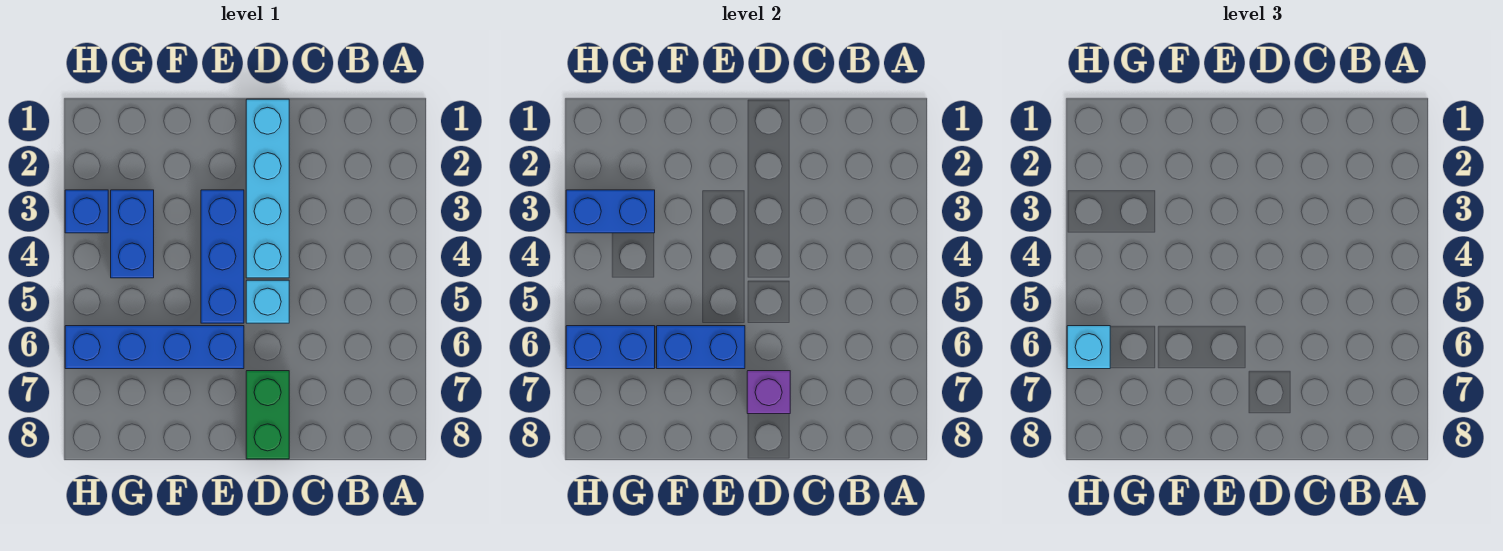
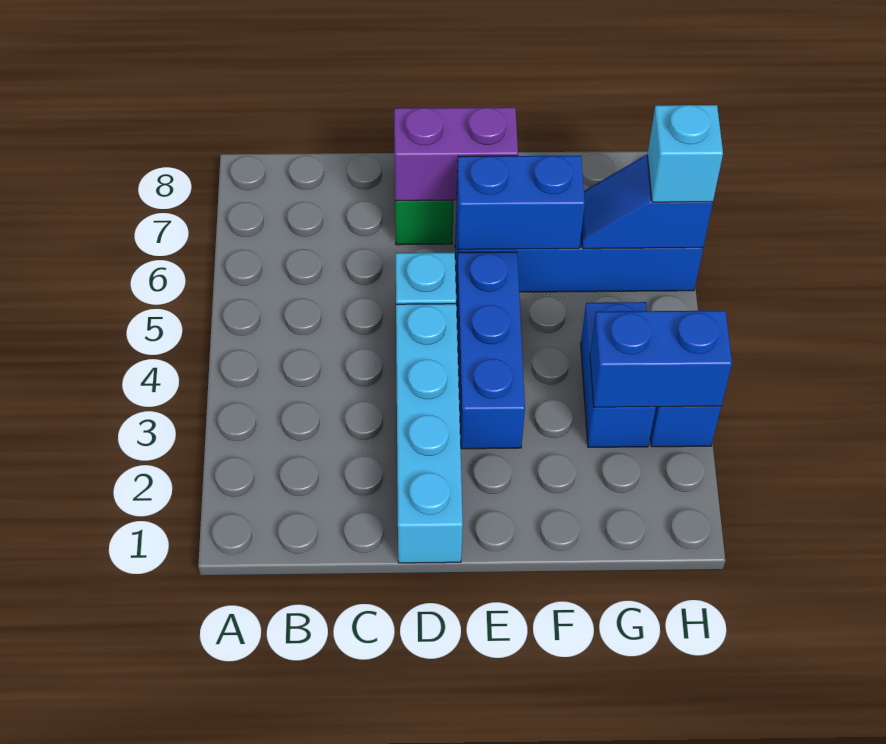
purple 1x1 brick [747,371,790,414] -> purple 1x2 brick [394,107,518,201]
blue 1x2 brick [566,326,655,369] -> blue 1x2 slope [581,155,713,249]

